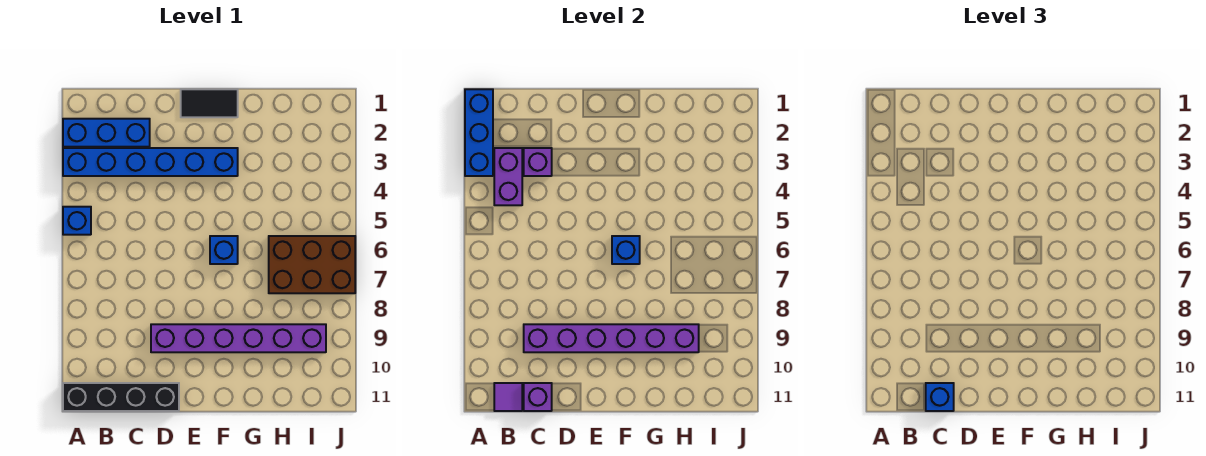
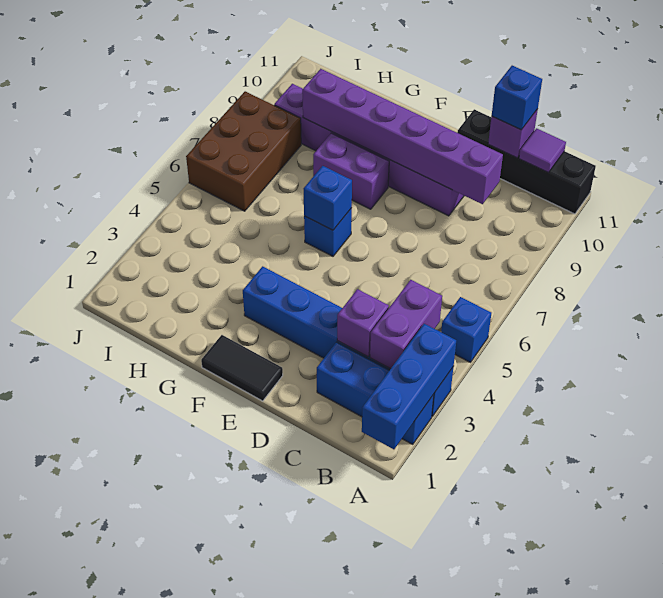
none -> purple 1x2 brick [313,133,389,209]
brown 2x3 brick [269,236,355,293] -> brown 2x3 brick turned to [186,91,301,211]

